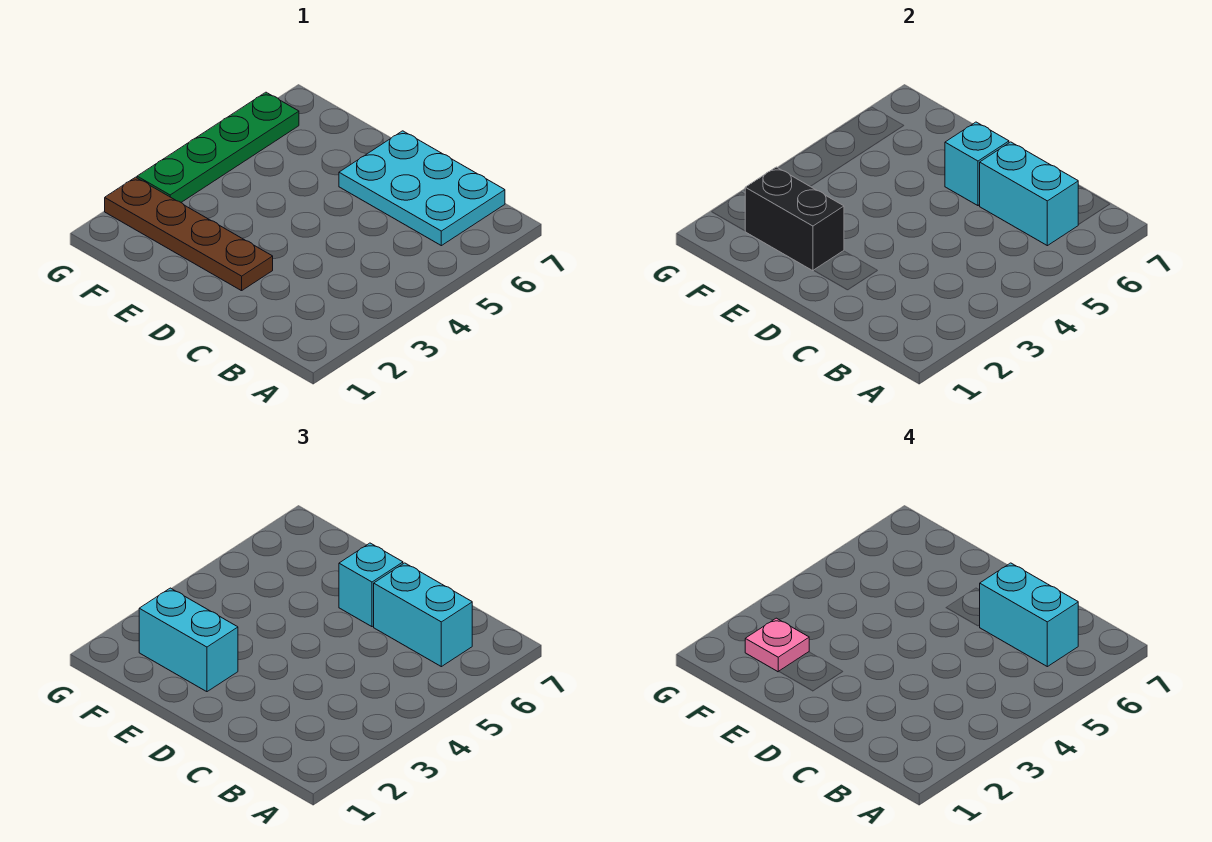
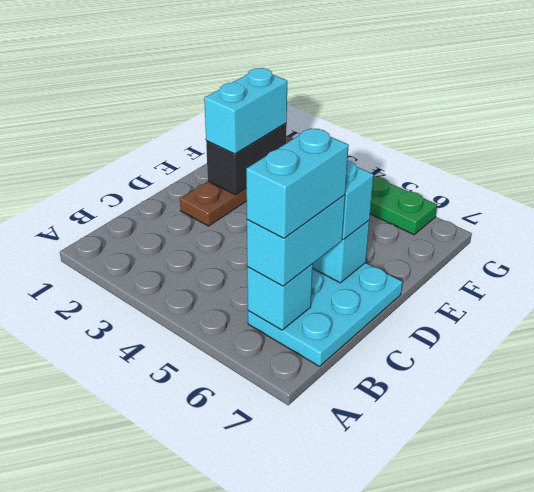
cyan 1x2 brick [980,142,1078,246] -> cyan 1x1 brick [247,264,313,330]
pink 1x1 plate [745,618,809,672] -> none

